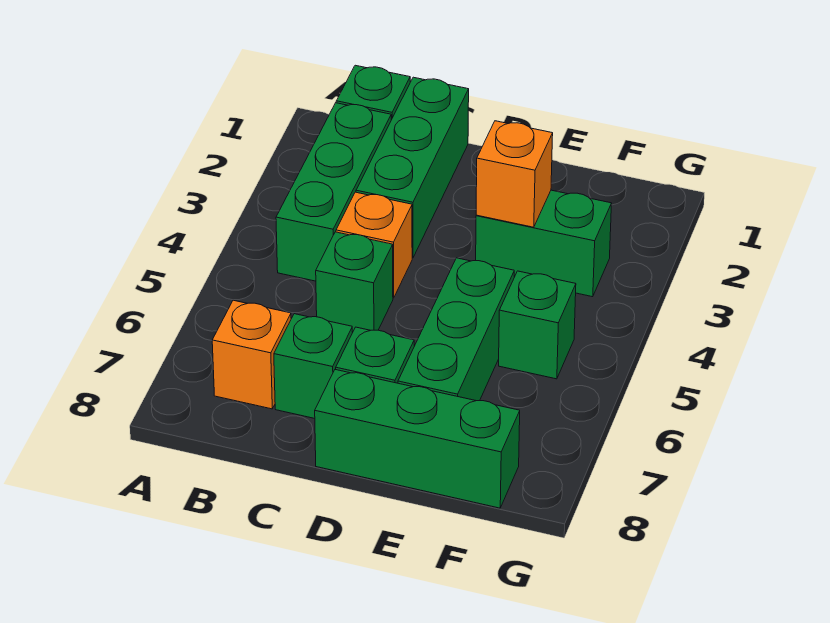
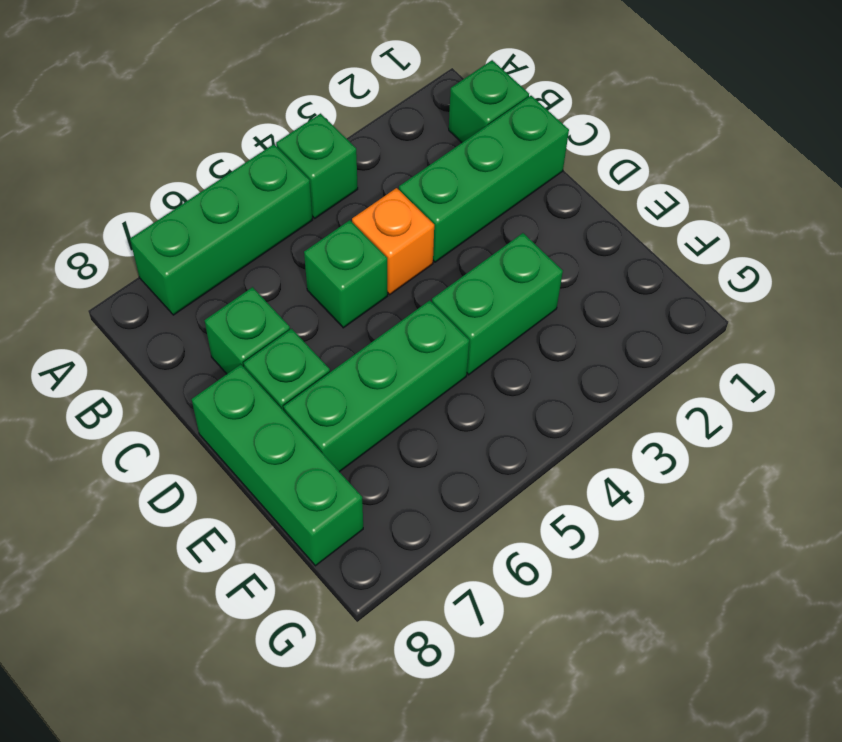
green 1x3 brick [276,103,391,281] -> green 1x3 brick moved to [130,144,312,315]
orange 1x1 brick [212,300,291,409] -> none
green 1x2 brick [476,190,612,297] -> green 1x2 brick turned to [432,233,563,375]
orange 1x1 brick [476,121,553,227] -> none
green 1x1 brick [499,271,576,379] -> green 1x1 brick moved to [276,114,358,218]

